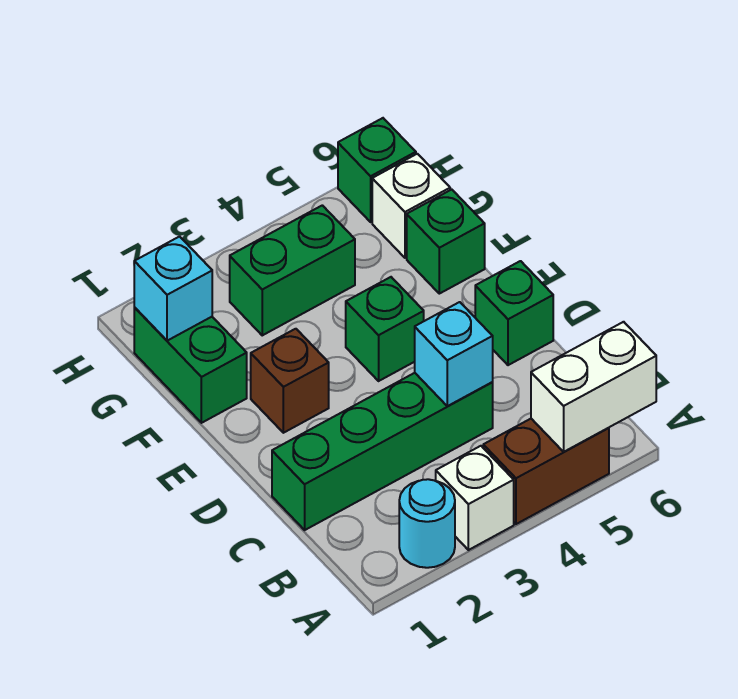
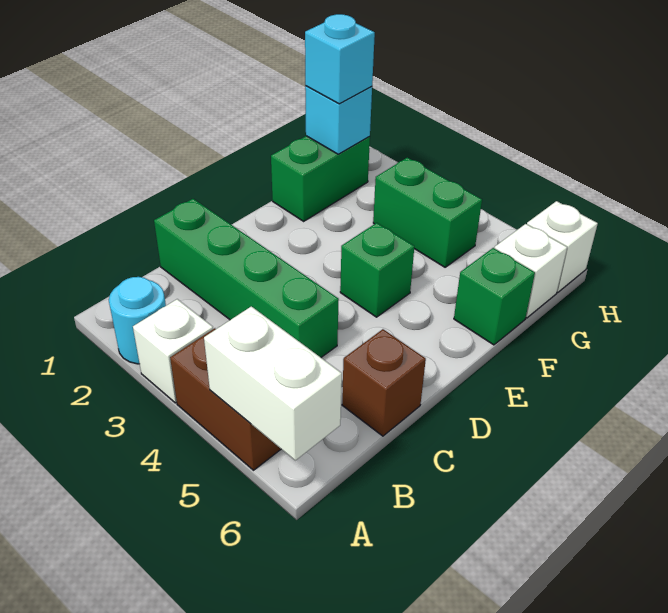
cyan 1x1 brick [415,302,493,406] -> cyan 1x1 brick moved to [305,14,375,104]
green 1x1 brick [475,261,553,365] -> none
brown 1x1 brick [251,329,329,433] -> brown 1x1 brick moved to [342,329,426,436]
green 1x1 brick [338,118,416,222] -> white 1x1 brick [527,201,598,292]

